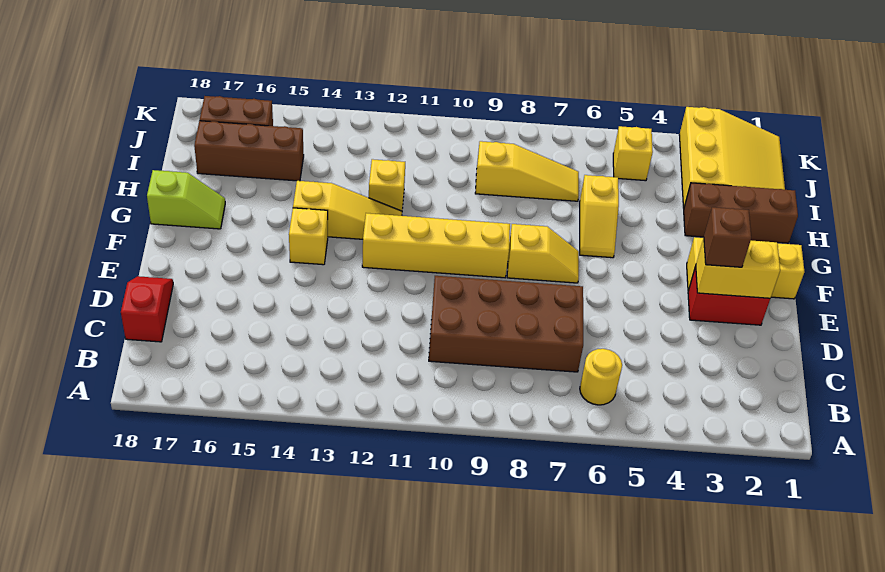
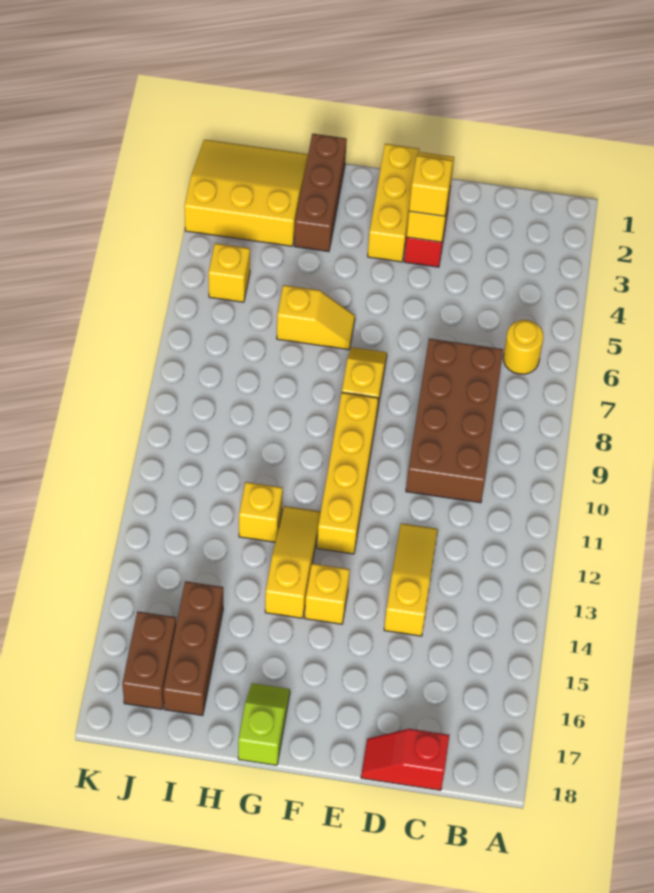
brown 1x1 brick [704,207,751,267] -> yellow 1x1 brick [409,155,453,216]
yellow 1x3 slope [475,141,579,201] -> yellow 1x3 slope moved to [384,523,438,636]

